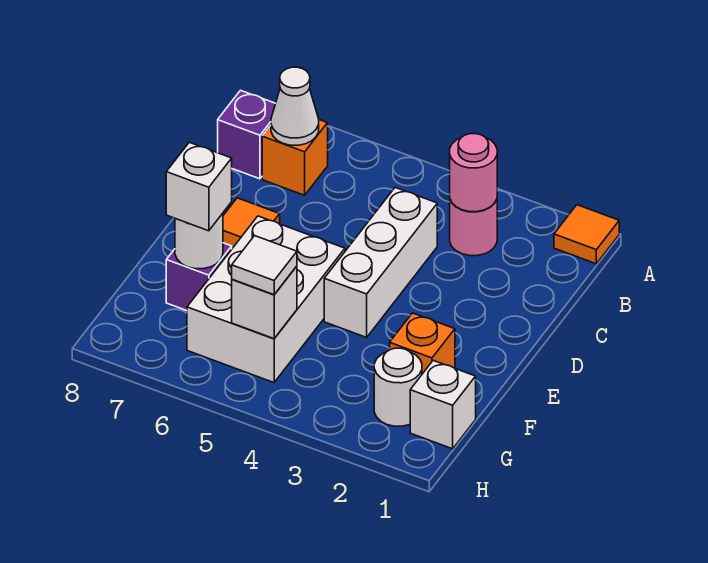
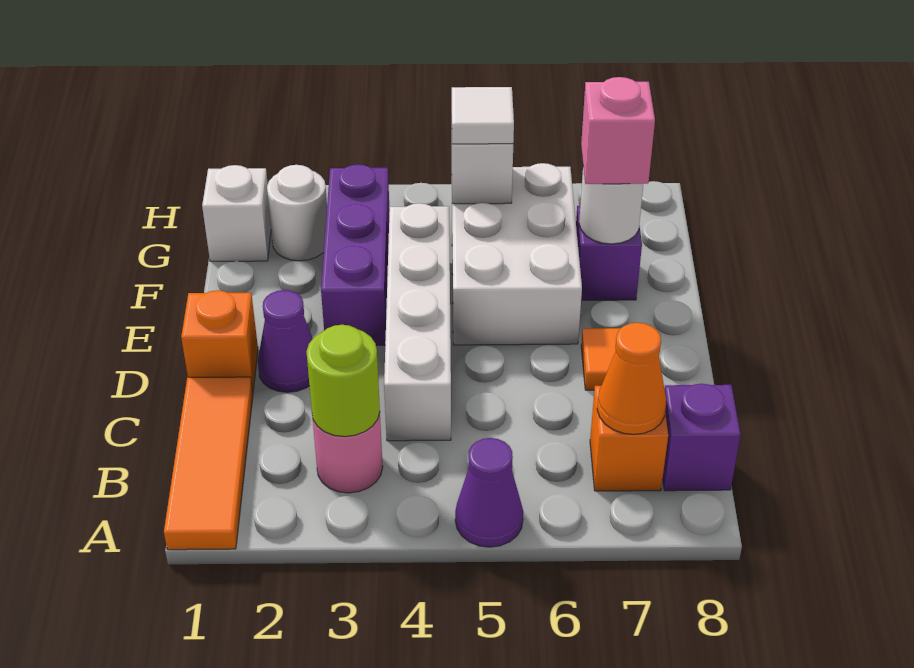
orange 1x1 tile [554,205,619,264] -> orange 1x3 tile [164,377,253,550]
none -> purple 1x1 cone [455,438,523,547]
pink 1x1 round brick [450,134,497,212] -> lime 1x1 round brick [306,325,380,437]
white 1x1 cone [271,67,319,145] -> orange 1x1 cone [597,323,666,434]
white 1x3 brick [324,188,437,337] -> white 1x4 brick [384,203,451,441]
none -> purple 1x1 cone [258,290,313,392]
none -> purple 1x3 brick [321,164,390,345]
orange 1x1 brick [390,313,455,374] -> orange 1x1 brick moved to [181,290,258,391]
white 1x1 brick [166,142,232,231] -> pink 1x1 brick [581,77,655,184]

